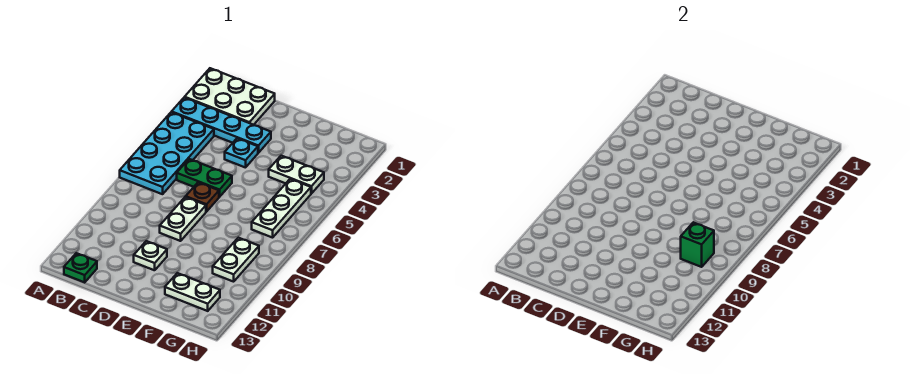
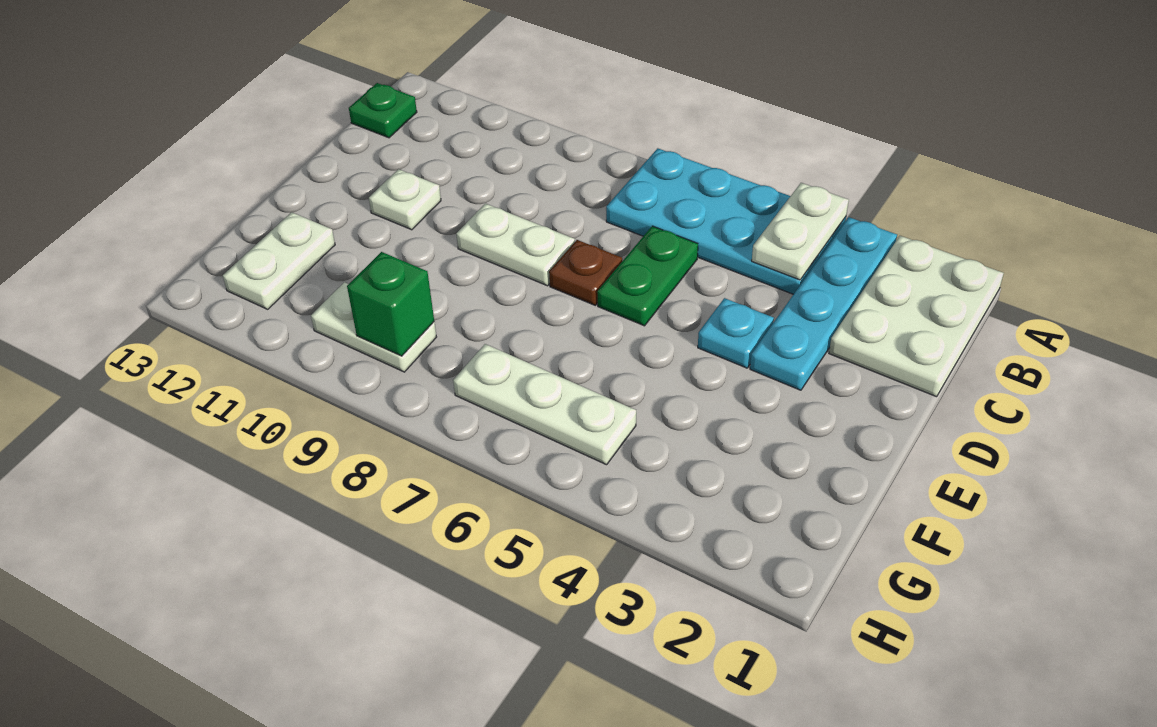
white 1x2 plate [269,156,324,194] -> white 1x2 plate moved to [752,183,849,280]

